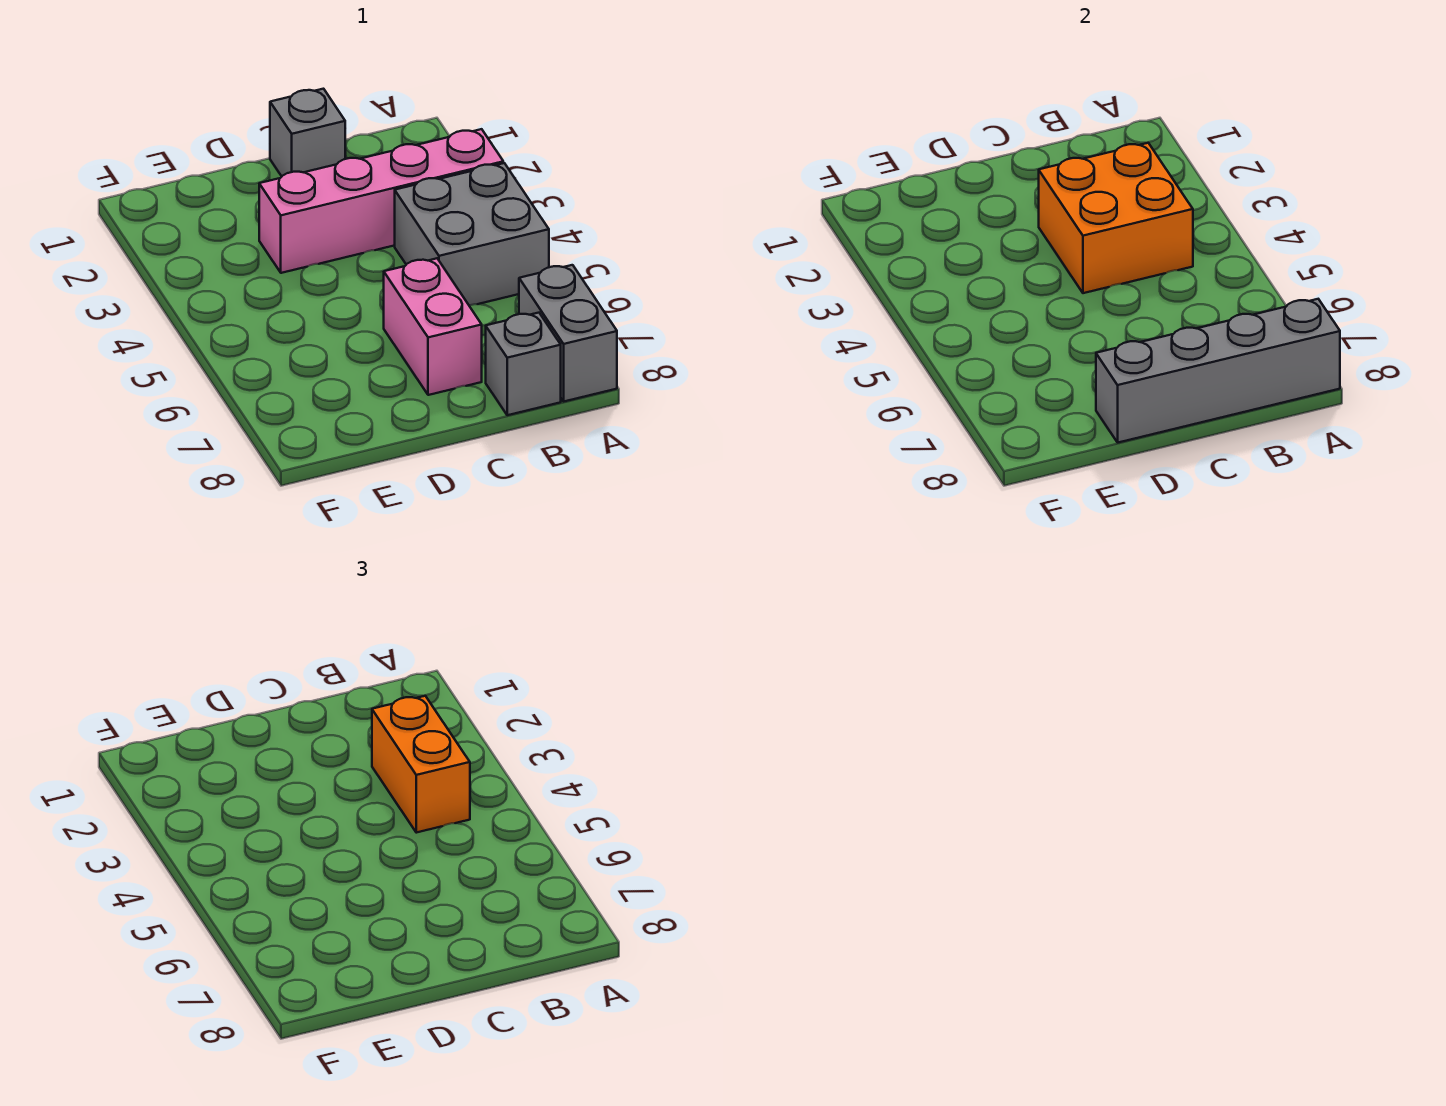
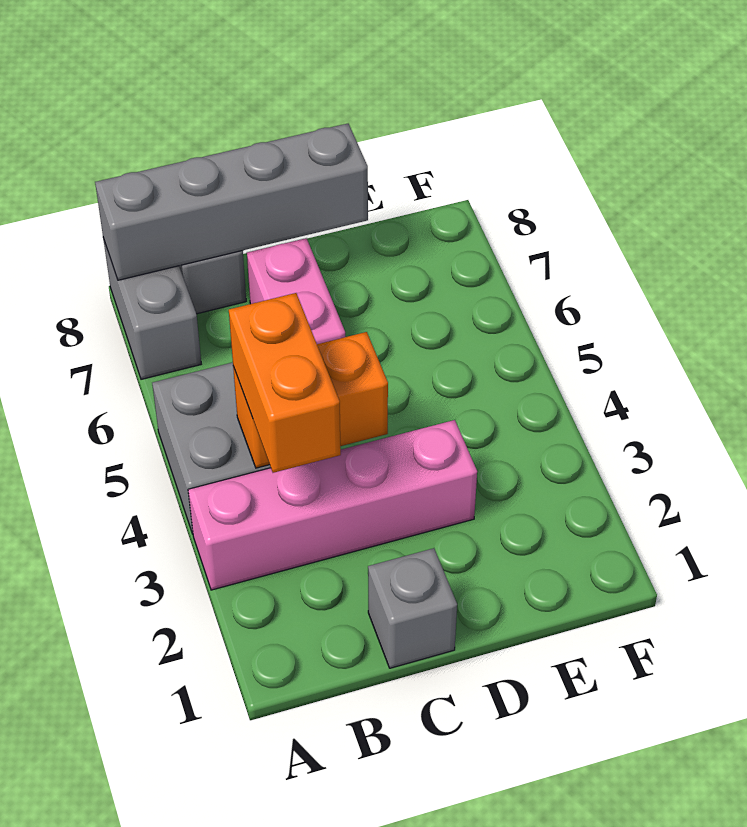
orange 2x2 brick [1039,143,1193,293] -> orange 1x2 brick [233,332,388,468]

